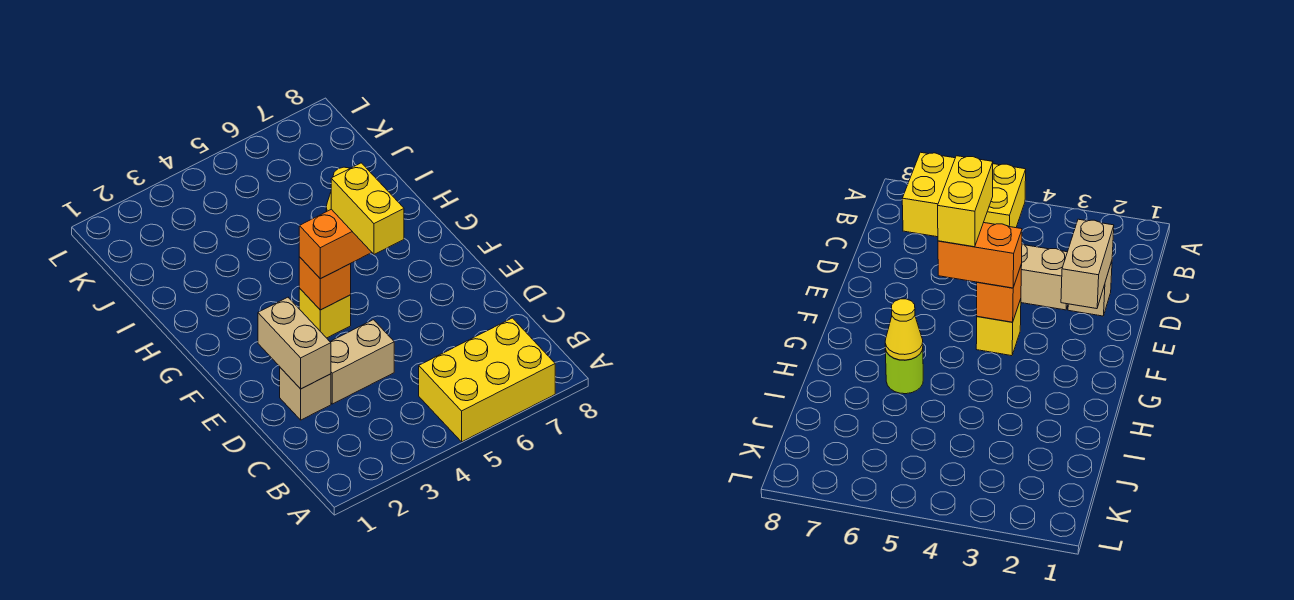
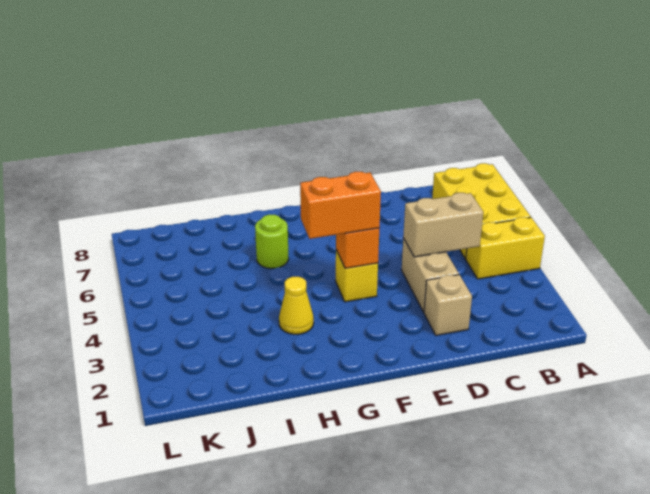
tan 1x2 brick [258,297,331,389] -> tan 1x2 brick moved to [403,193,483,257]
yellow 1x2 brick [331,163,404,254] -> yellow 1x2 brick moved to [466,217,545,279]
orange 1x2 brick [299,209,372,279] -> orange 1x2 brick turned to [300,172,381,239]
yellow 1x1 cone [885,299,923,360] -> yellow 1x1 cone moved to [279,277,314,334]

